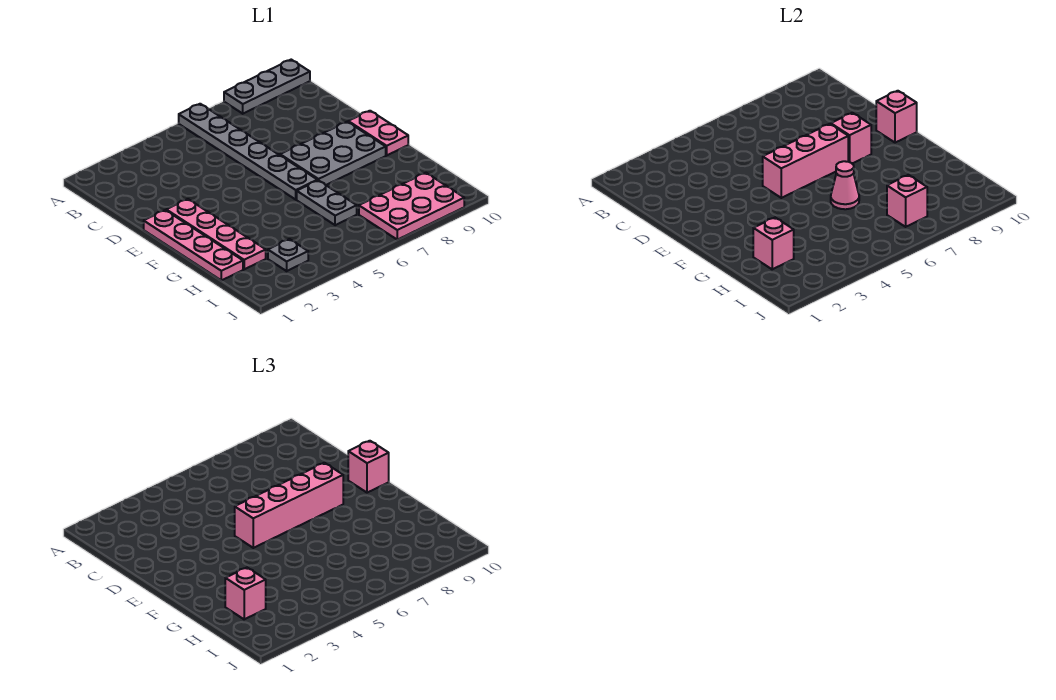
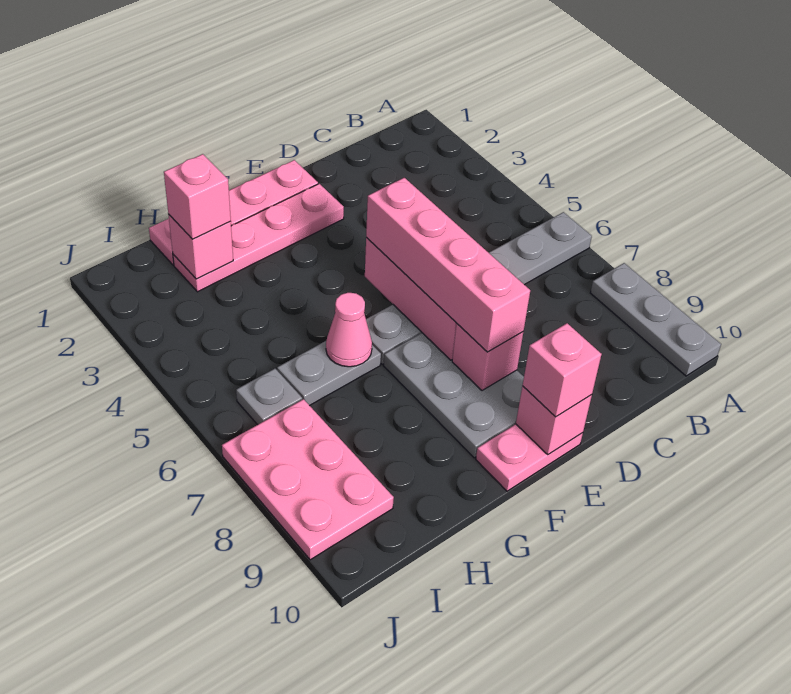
grey 1x1 plate [268,239,308,271] -> grey 1x1 plate moved to [236,369,302,425]
pink 1x1 brick [887,175,927,227] -> none

